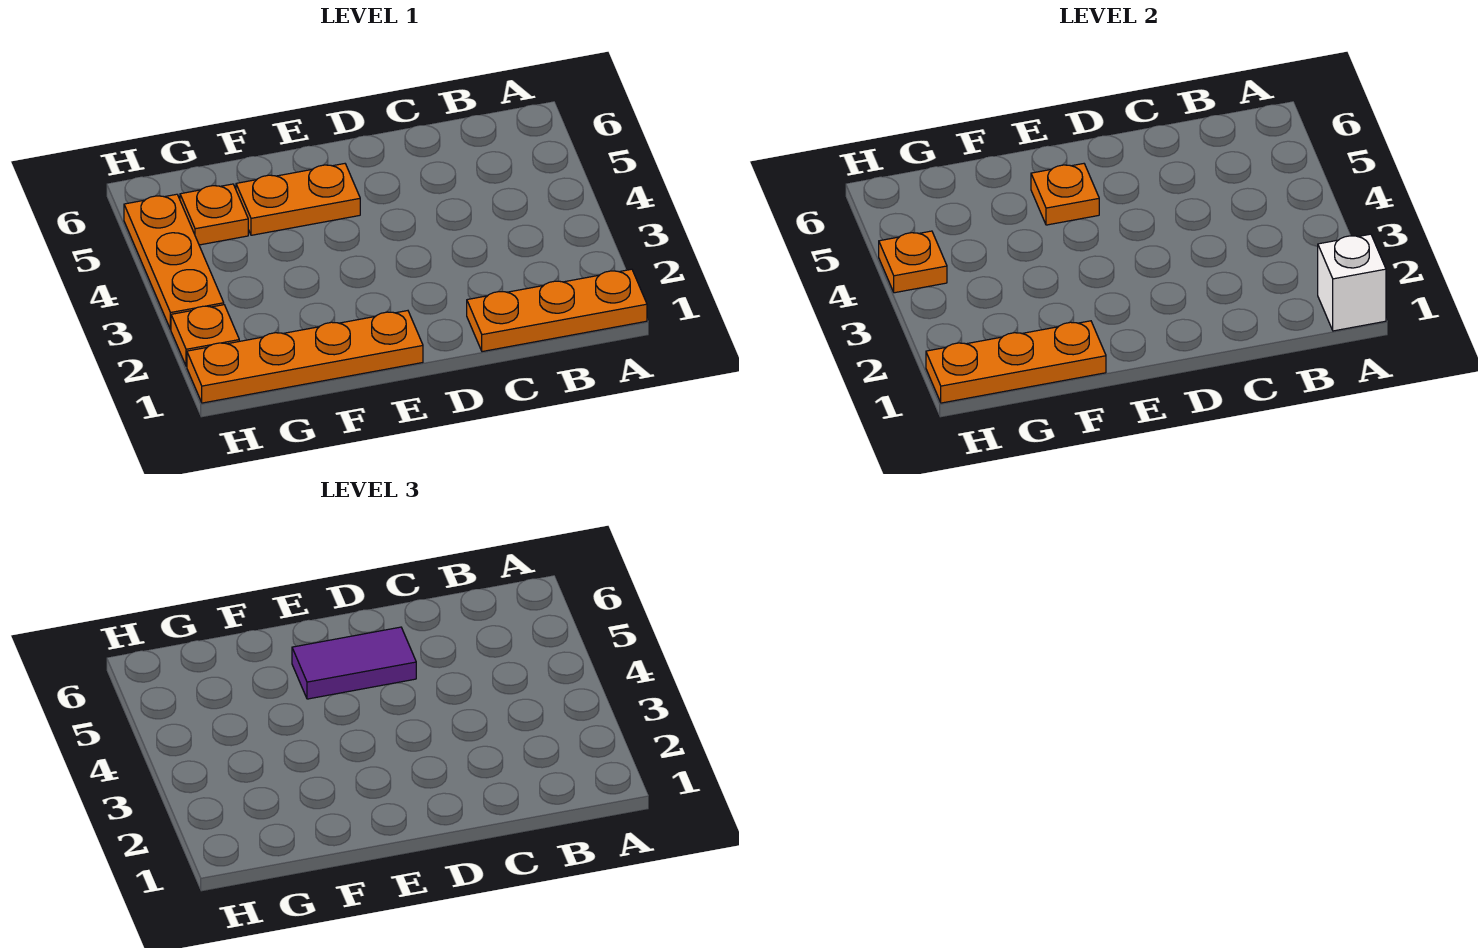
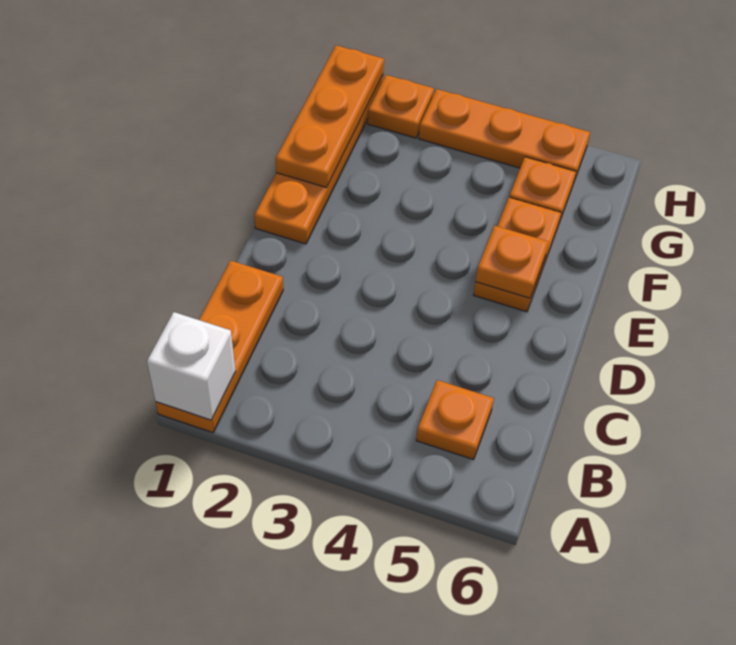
purple 1x2 tile [292,627,416,699] -> none
orange 1x1 plate [879,231,947,293] -> orange 1x1 plate moved to [416,380,494,460]

